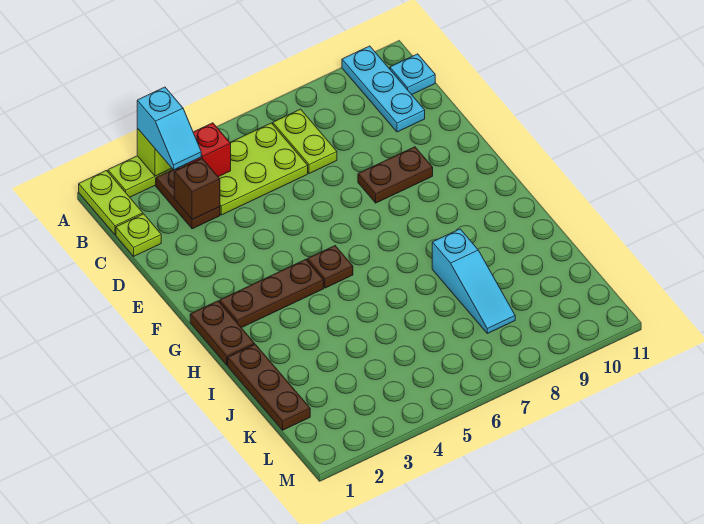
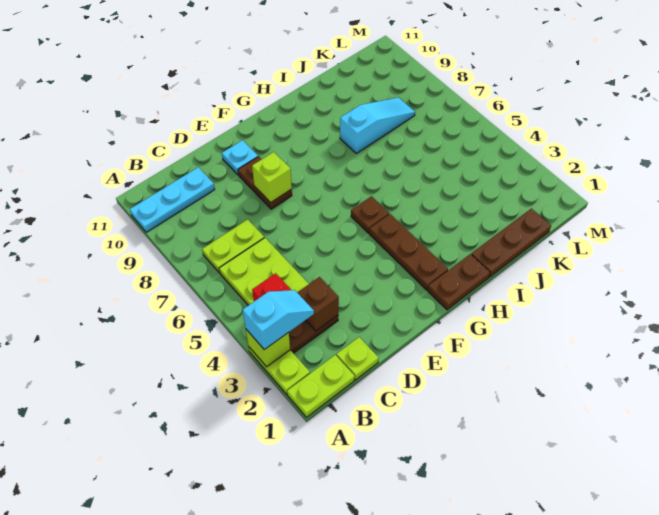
cyan 1x1 plate [390,54,435,95] -> cyan 1x1 plate moved to [222,140,258,175]
none -> lime 1x1 brick [252,152,292,203]

